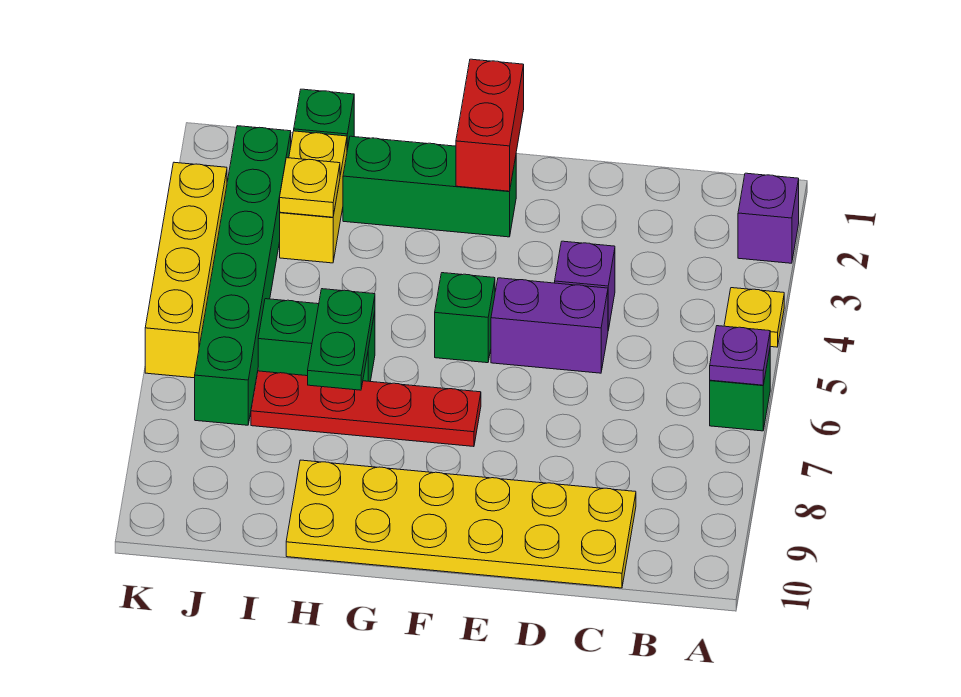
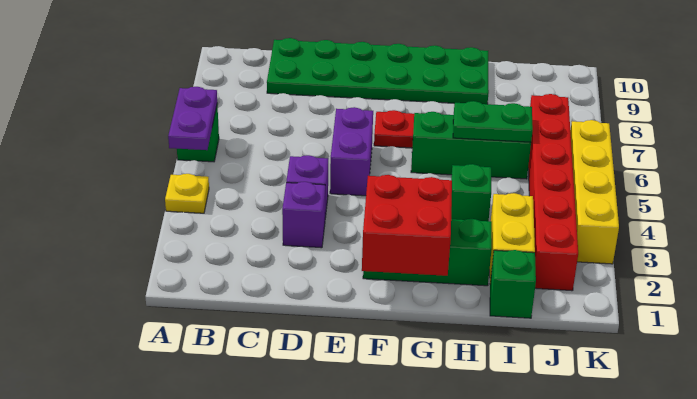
purple 1x1 brick [738,173,799,263] -> purple 1x1 brick moved to [282,182,325,248]
purple 1x1 plate [710,326,770,385] -> purple 1x2 plate [168,87,217,150]
yellow 2x6 plate [286,460,636,588] -> green 2x6 plate [267,38,489,104]
purple 1x2 brick [491,278,608,373] -> purple 1x2 brick turned to [330,107,373,196]
red 1x2 brick [456,59,524,191] -> red 2x2 brick [362,175,452,276]
green 1x1 brick [435,273,495,363] -> green 1x1 brick moved to [451,164,491,221]
green 1x2 brick [258,299,375,382] -> green 1x3 brick [411,112,531,179]
green 1x2 plate [308,289,375,390] -> green 1x2 plate turned to [453,101,533,142]
yellow 1x1 plate [280,158,340,217] -> none
green 1x6 brick [195,126,291,425] -> red 1x6 brick [528,94,578,291]

